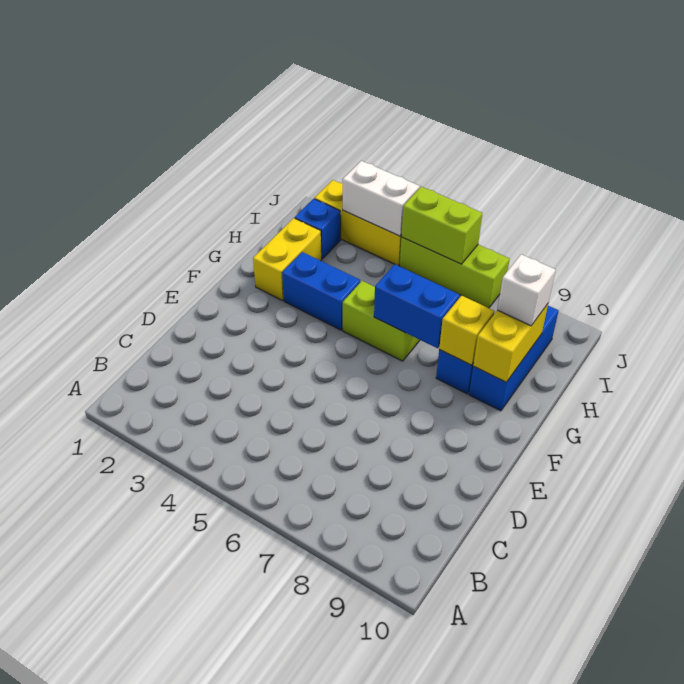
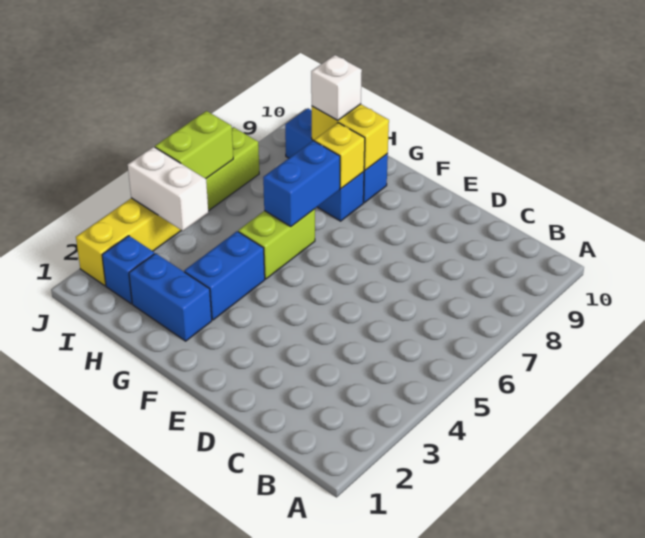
yellow 1x2 brick [253,218,322,301] -> blue 1x2 brick [129,253,212,341]
white 1x2 brick [343,161,420,236] -> white 1x2 brick turned to [128,147,208,231]

